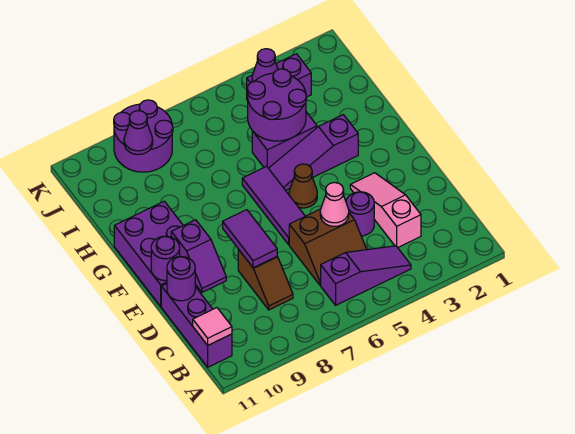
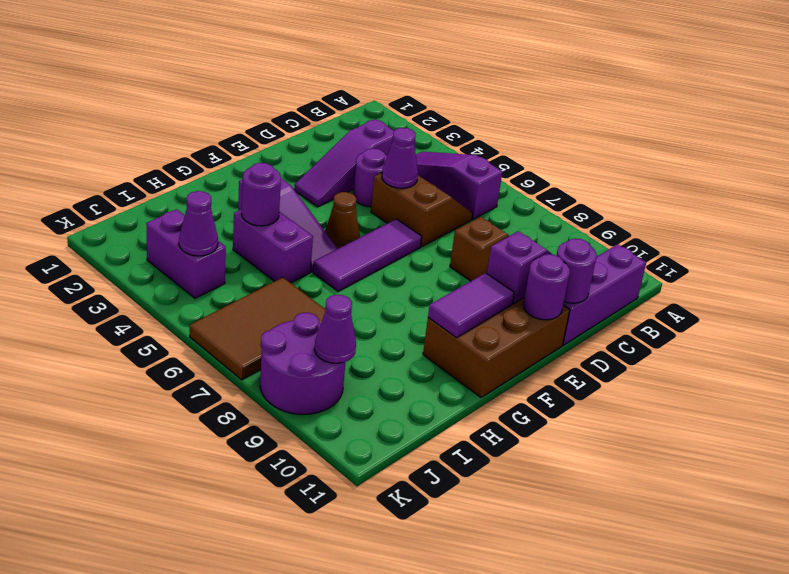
pink 1x1 tile [193,308,232,345] -> none
pink 1x3 slope [350,173,421,247] -> purple 1x3 slope [294,119,394,207]
pink 1x1 cone [320,182,349,226] -> purple 1x1 cone [382,128,418,188]
purple 1x2 tile [223,210,277,268] -> purple 1x2 tile moved to [428,273,514,338]
purple 2x3 brick [114,201,199,306] -> brown 2x3 brick [423,298,570,398]
purple 2x2 round brick [247,69,307,141] -> purple 1x1 round brick [242,163,281,226]
none -> brown 2x3 tile [190,277,326,380]

